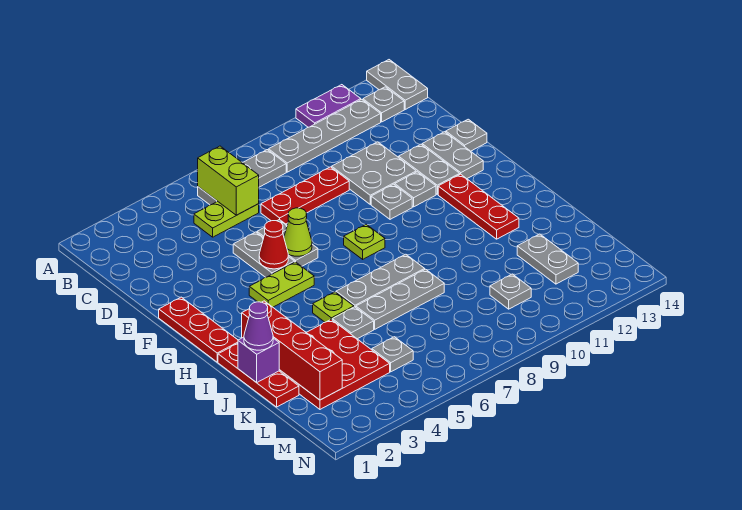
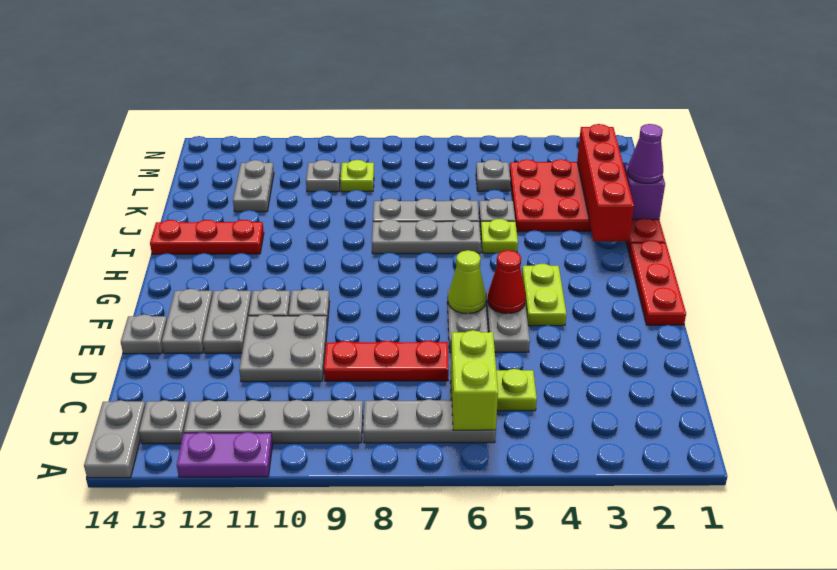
lime 1x2 plate [249,262,314,307] -> lime 1x2 plate turned to [522,264,566,326]
lime 1x1 plate [344,224,385,259] -> lime 1x1 plate moved to [340,160,374,192]
red 1x3 plate [438,174,519,239] -> red 1x3 plate turned to [150,220,264,254]

